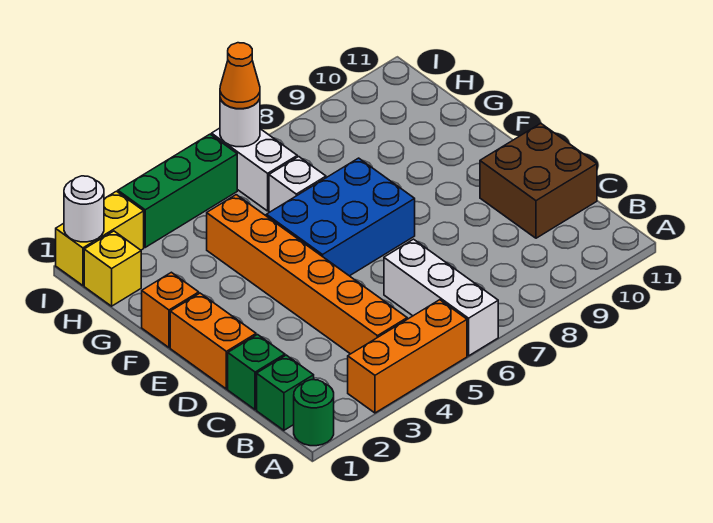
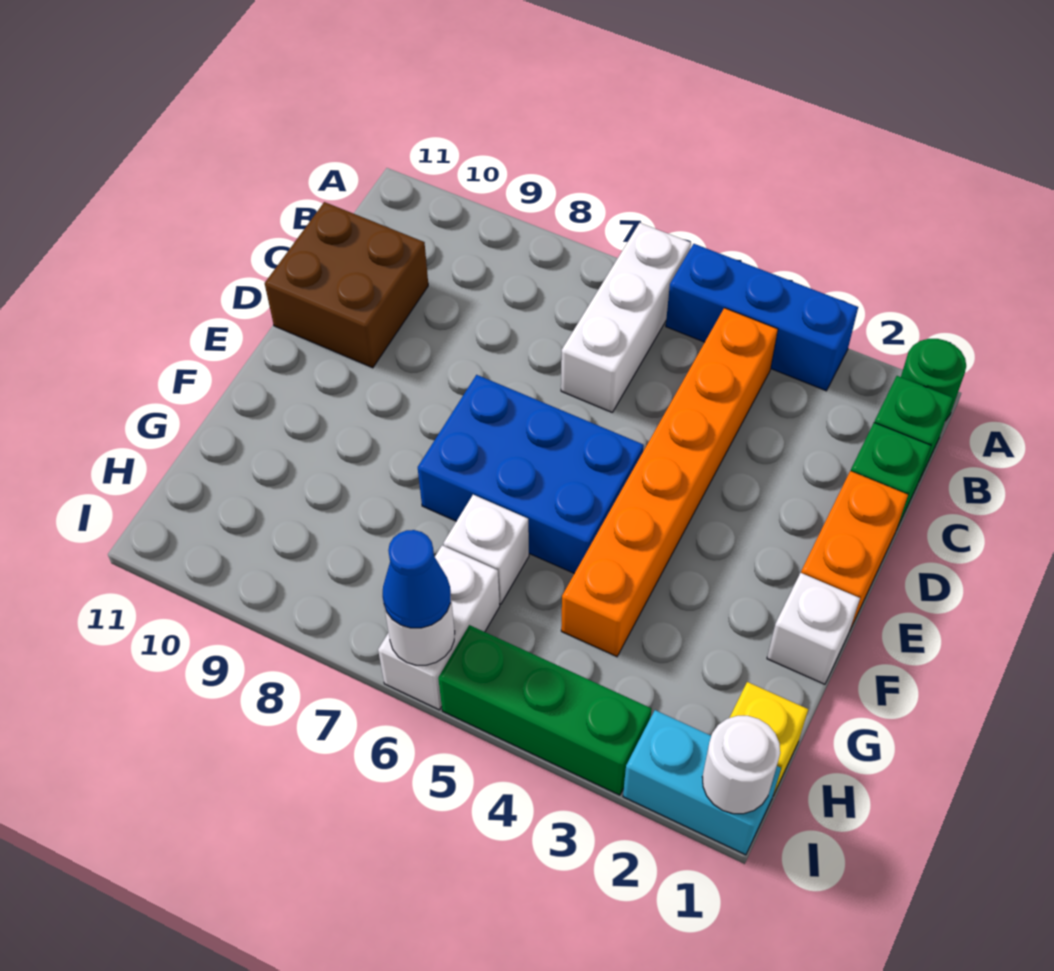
orange 1x3 brick [348,300,467,413] -> blue 1x3 brick [666,244,858,391]
orange 1x1 brick [142,272,199,348] -> white 1x1 brick [767,573,860,684]
yellow 1x2 brick [56,191,144,286] -> cyan 1x2 brick [623,710,781,855]
orange 1x1 cone [220,43,260,109] -> blue 1x1 cone [383,530,451,628]

